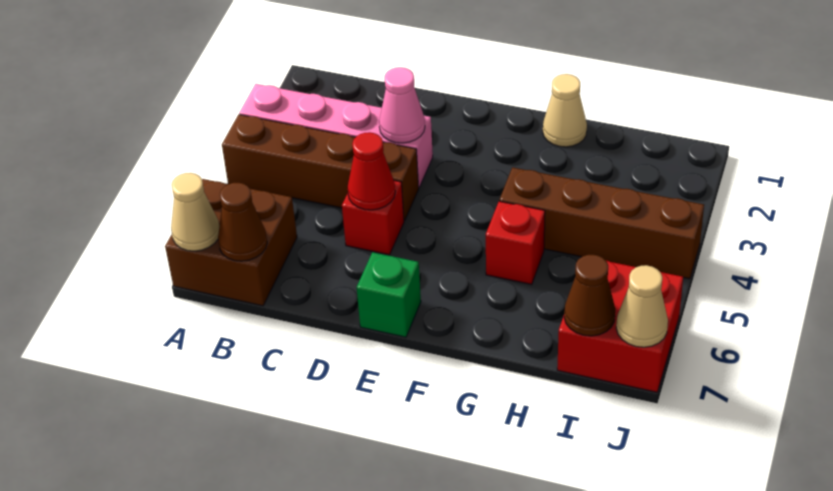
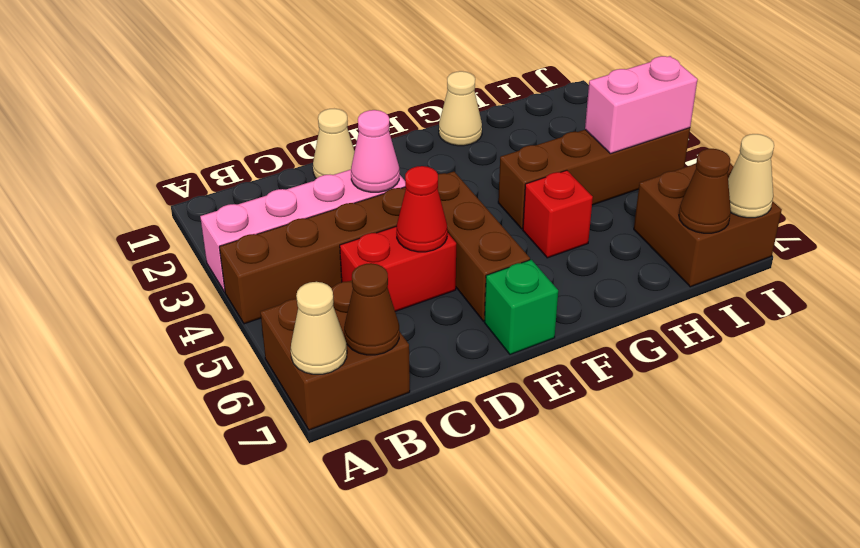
none -> tan 1x1 cone [313,109,355,179]
red 1x1 brick [342,181,404,255] -> red 1x2 brick [340,226,456,311]
none -> brown 1x3 brick [438,172,530,321]
none -> pink 1x2 brick [585,56,698,154]
red 2x2 brick [557,261,683,392] -> brown 2x2 brick [634,163,782,287]

